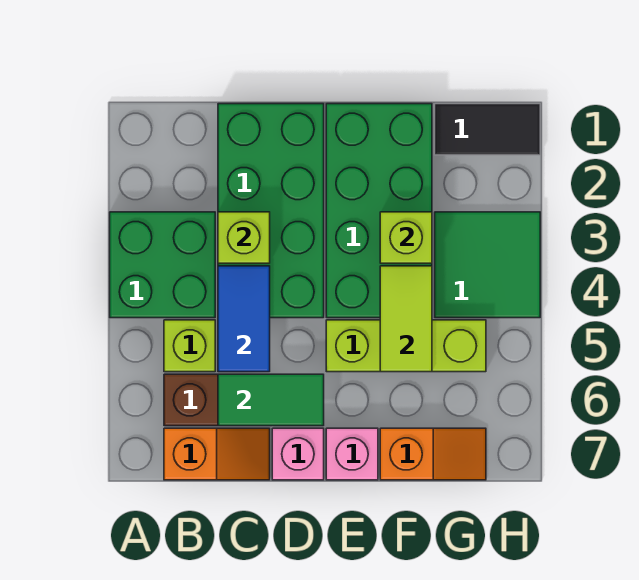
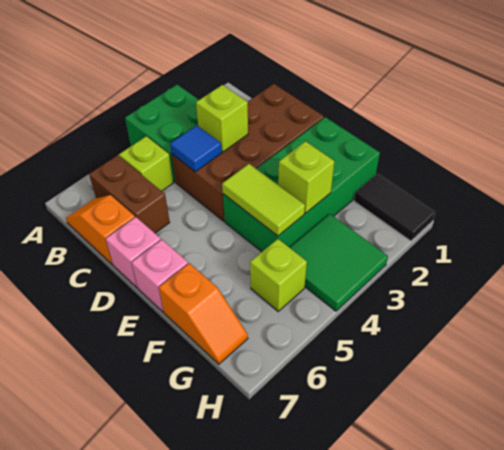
orange 1x2 slope [164,428,270,480] -> orange 1x2 slope turned to [66,195,135,265]
green 2x4 brick [218,104,324,318] -> brown 2x4 brick [172,84,324,221]
blue 1x2 tile [218,266,270,372] -> blue 1x1 tile [170,125,222,172]
green 1x2 tile [218,374,324,426] -> none
lime 1x3 brick [326,320,486,372] -> lime 1x1 brick [250,239,307,311]
lime 1x2 tile [380,266,432,372] -> lime 1x2 tile turned to [222,164,305,236]

